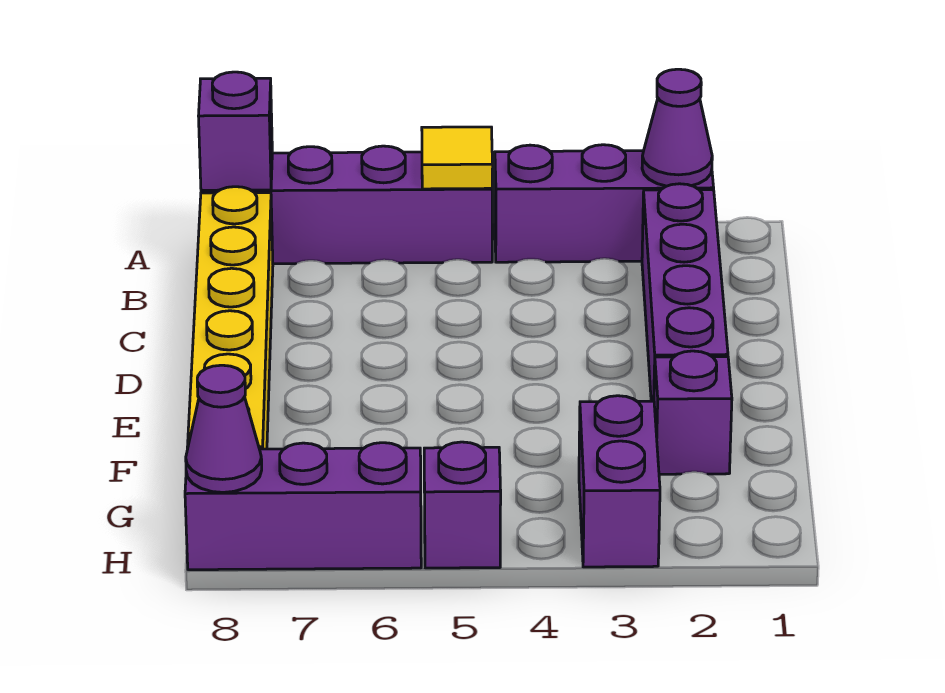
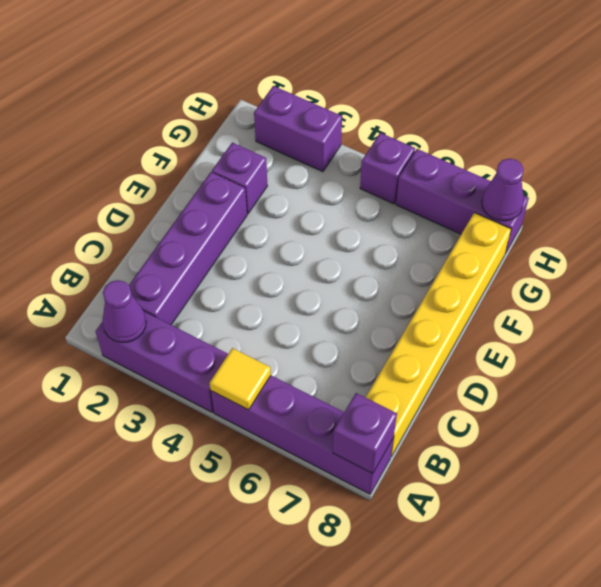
purple 1x2 brick [579,396,660,567] -> purple 1x2 brick turned to [254,86,342,172]

